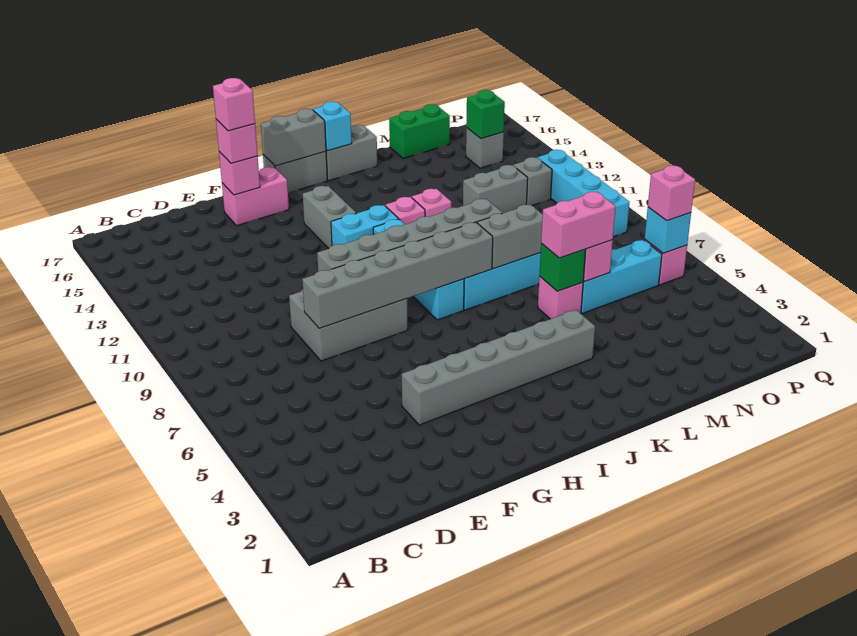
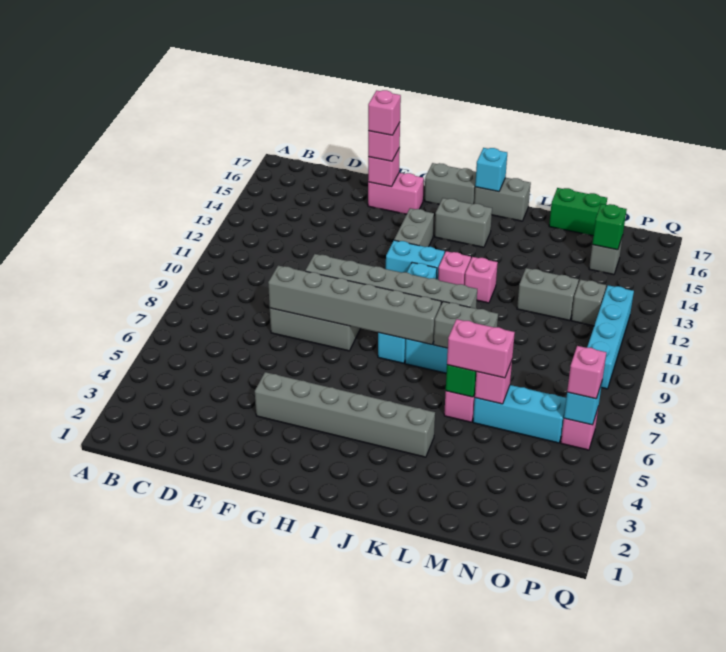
grey 1x2 brick [261,109,326,166] -> grey 1x2 brick moved to [435,198,492,247]

